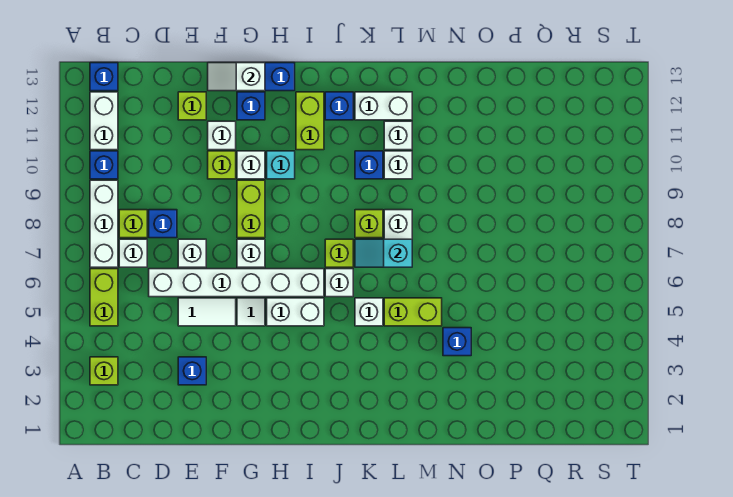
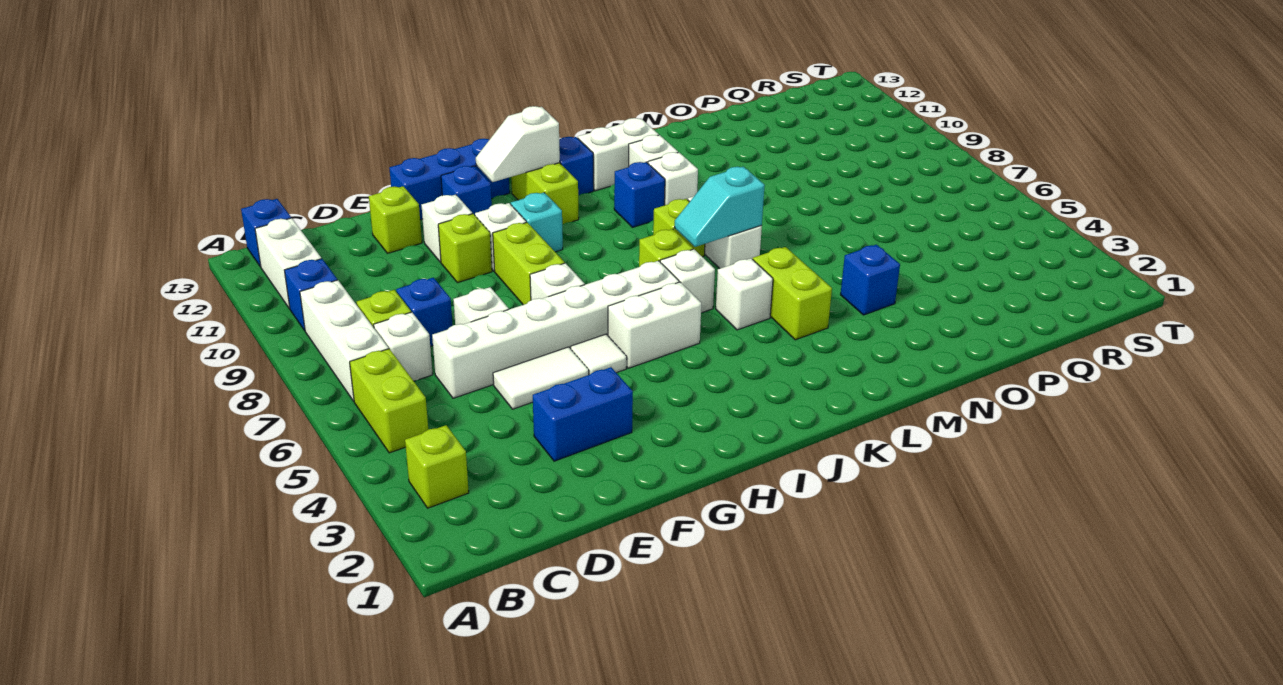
blue 1x1 brick [178,357,206,385] -> blue 1x2 brick [533,367,633,461]
white 1x2 slope [208,63,265,91] -> white 1x2 slope moved to [476,106,560,182]
lime 1x2 brick [384,298,442,326] -> lime 1x2 brick turned to [753,247,832,340]

